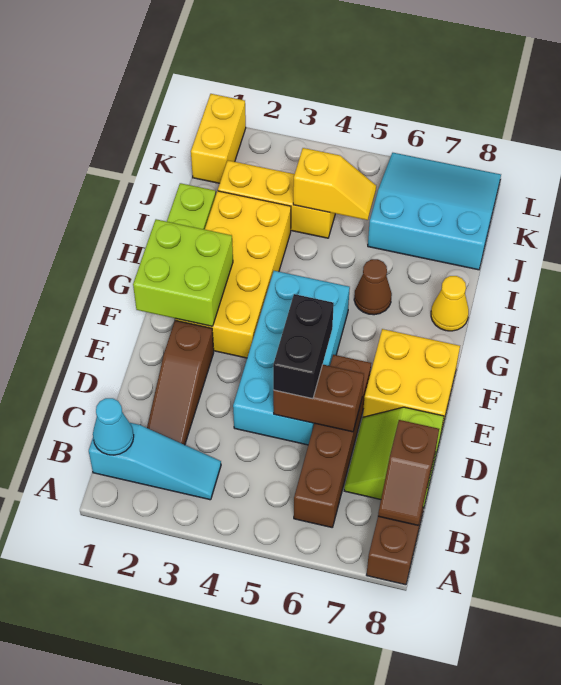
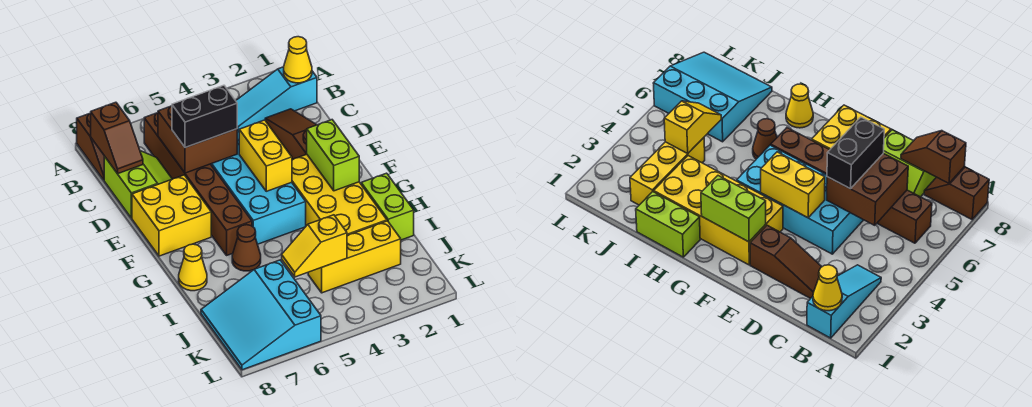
cyan 1x1 cone [93,398,134,455] -> yellow 1x1 cone [284,37,312,83]
brown 1x4 brick [294,355,371,527] -> brown 1x6 brick [144,113,252,255]
brown 1x2 slope [378,420,439,525] -> brown 1x2 slope turned to [91,102,143,174]
brown 1x2 brick [273,365,364,432] -> brown 2x2 brick [158,106,237,173]
black 1x2 brick [273,294,334,399] -> black 1x2 brick turned to [172,85,237,148]
lime 2x2 brick [133,219,233,326] -> lime 1x2 brick [307,120,359,191]
cyan 3x3 slope [368,153,501,270] -> cyan 3x3 slope turned to [201,260,321,370]
yellow 1x2 brick [191,94,246,183] -> yellow 1x2 brick moved to [239,120,292,191]

